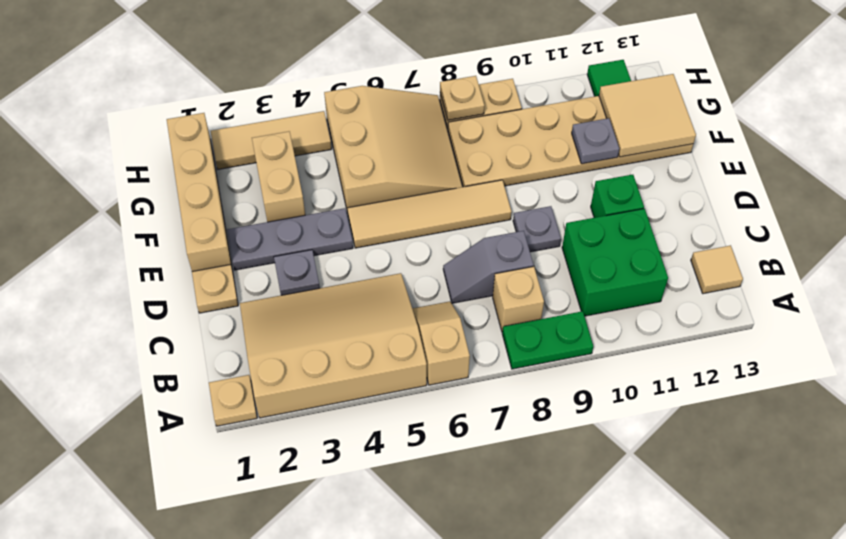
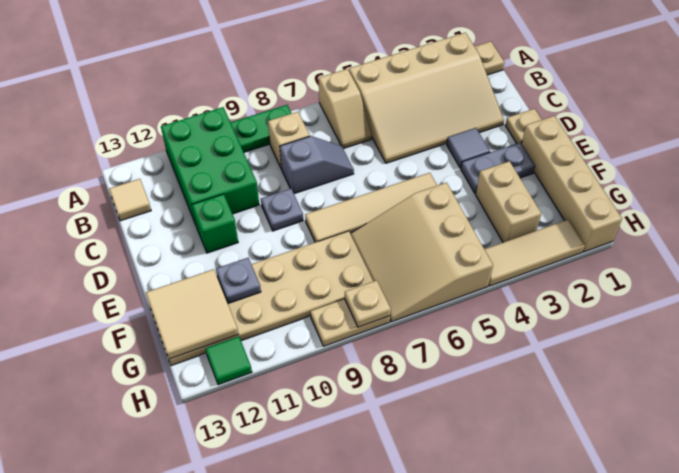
green 2x2 brick [562,209,668,316] -> green 2x3 brick [161,107,259,224]
grey 1x1 plate [274,250,320,295] -> grey 1x1 tile [447,128,490,168]
grey 1x3 plate [227,208,353,270] -> grey 1x2 plate [461,142,535,193]

